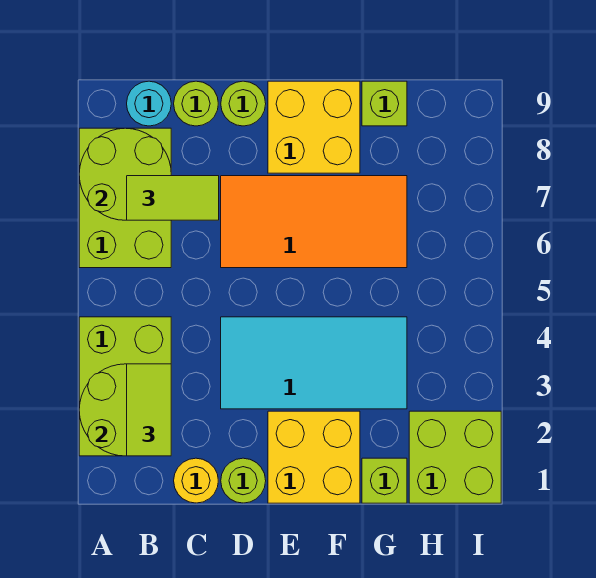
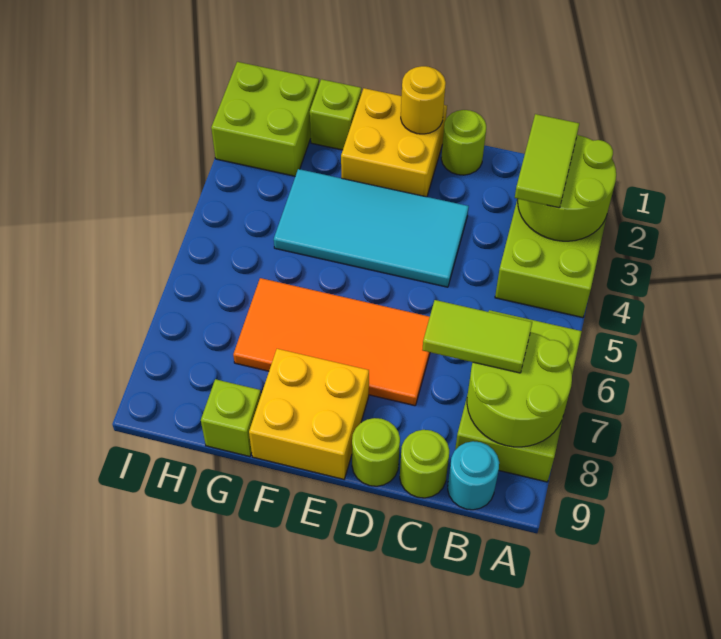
yellow 1x1 round brick [174,458,218,503] -> yellow 1x1 round brick moved to [401,66,446,134]

